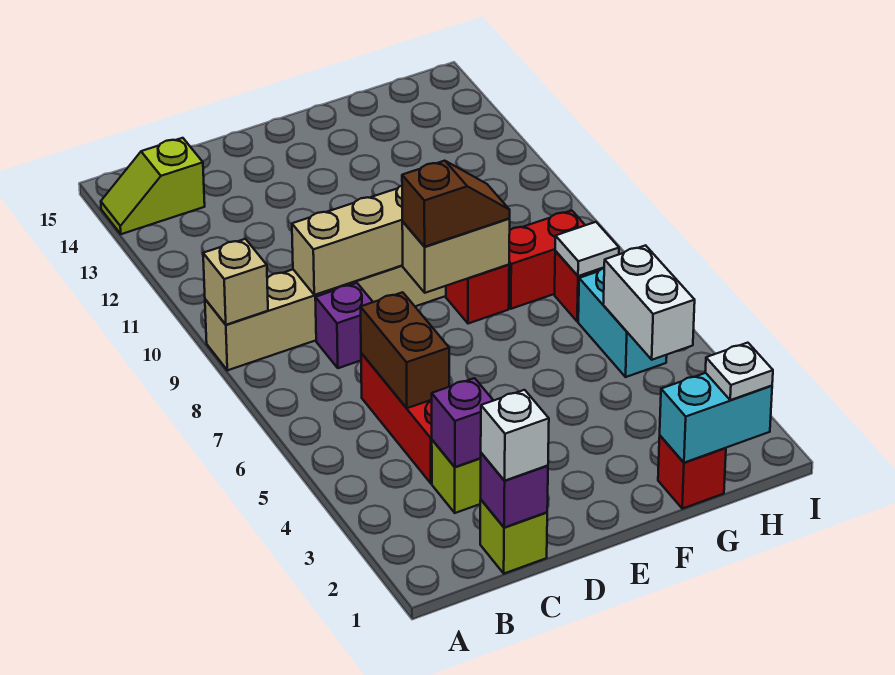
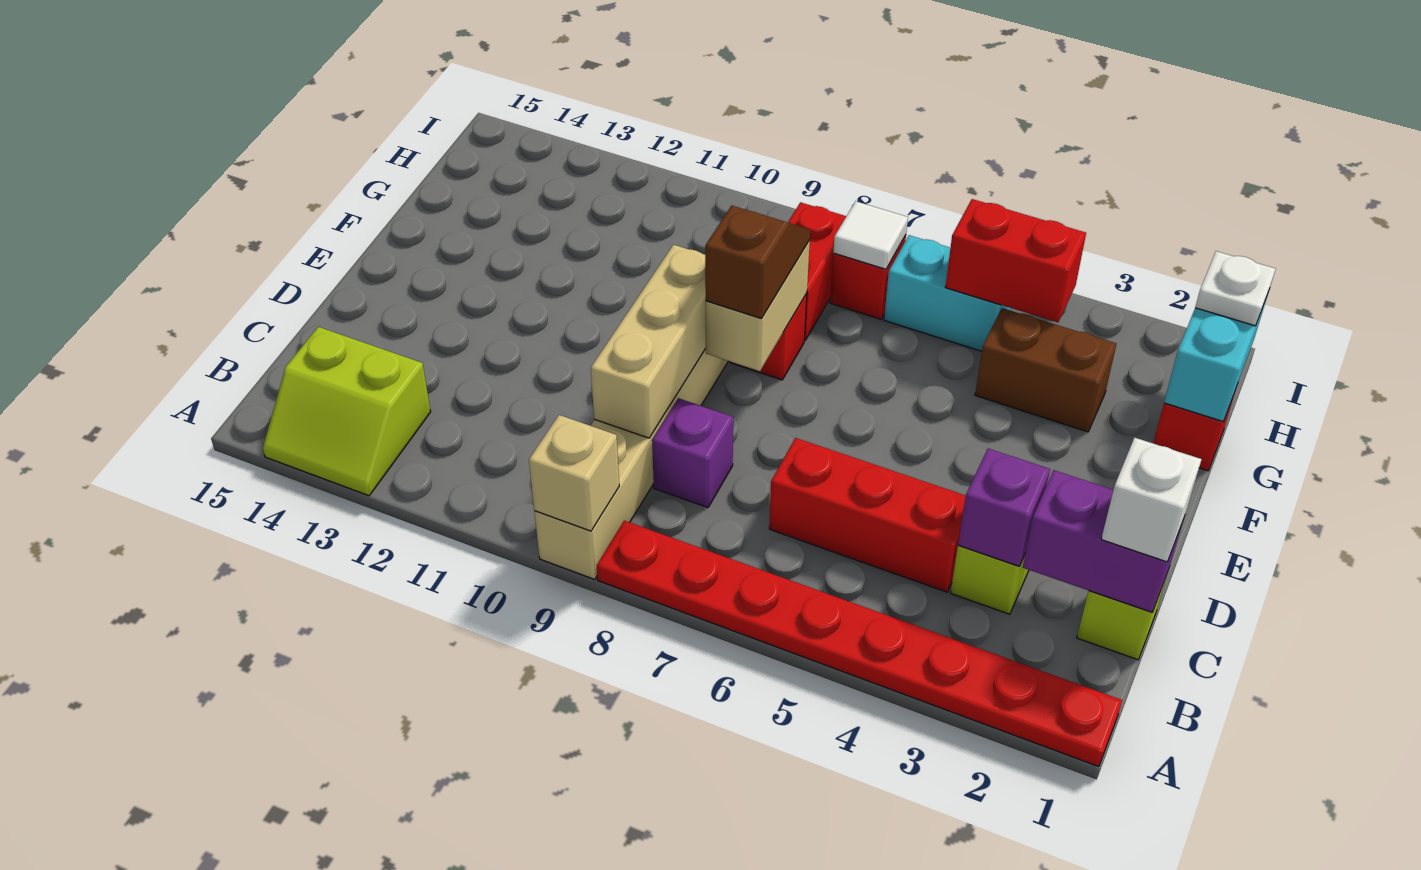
none -> red 1x8 plate [597,521,1122,767]
lime 1x2 slope [101,138,205,234] -> lime 2x2 slope [263,327,431,496]
purple 1x1 brick [480,453,548,528] -> purple 1x2 brick [1023,470,1184,612]
brown 1x2 brick [360,292,449,408] -> brown 1x2 brick moved to [975,308,1116,432]
white 1x2 brick [603,245,695,360] -> red 1x2 brick [945,199,1086,322]

